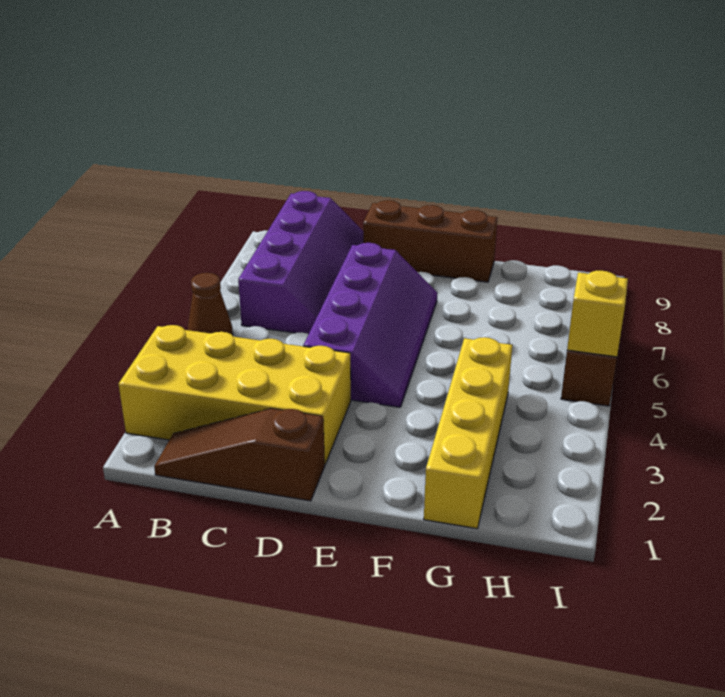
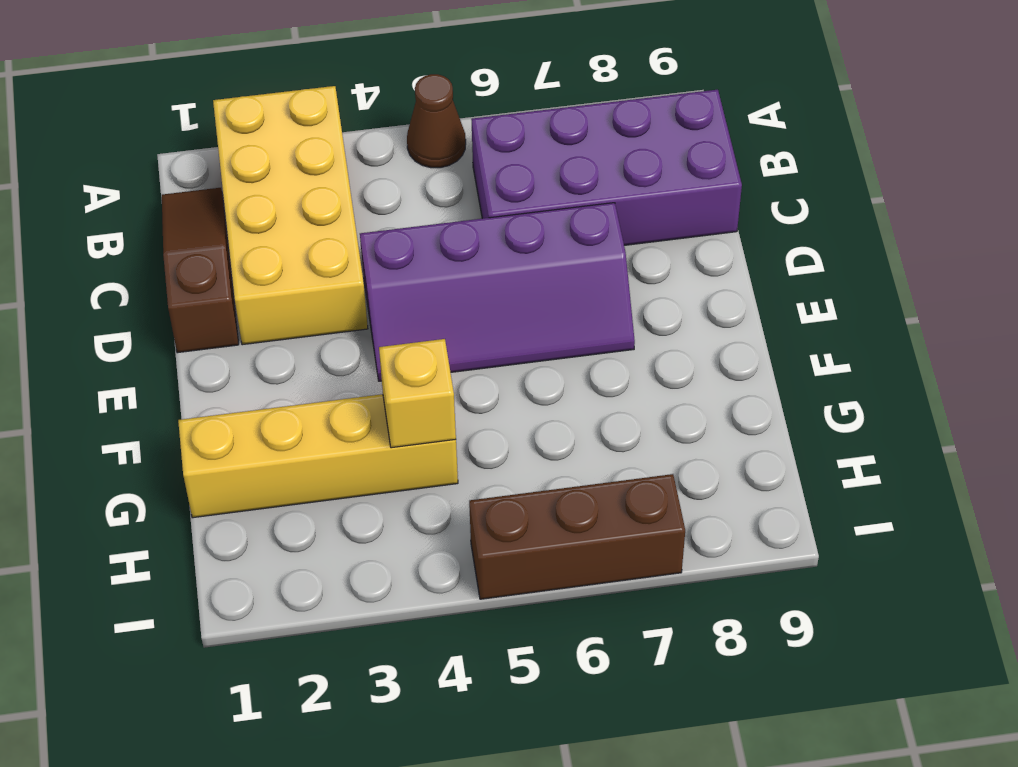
purple 2x4 slope [238,191,363,334] -> purple 2x4 brick [471,90,742,245]
brown 1x3 brick [363,200,498,282] -> none
yellow 1x1 brick [567,271,628,357] -> yellow 1x1 brick moved to [379,339,456,448]

